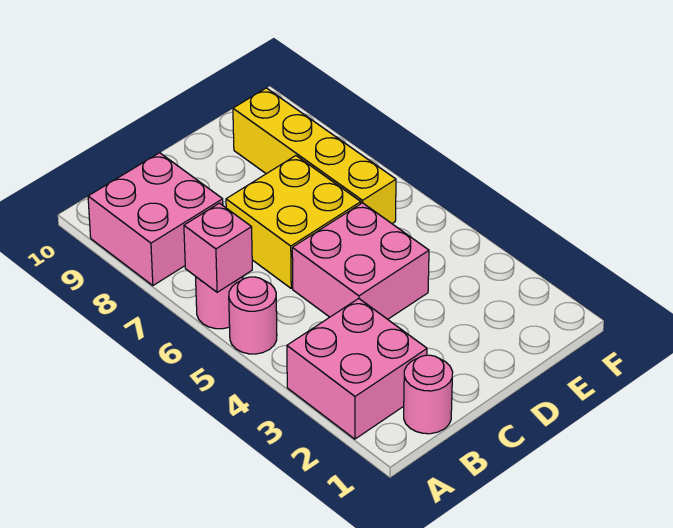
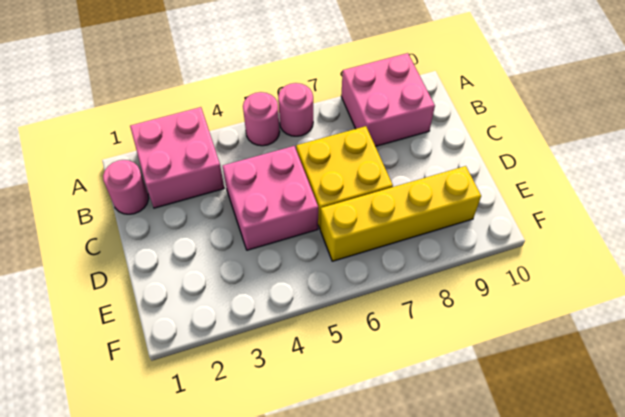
pink 1x1 brick [184,203,252,292] -> none

